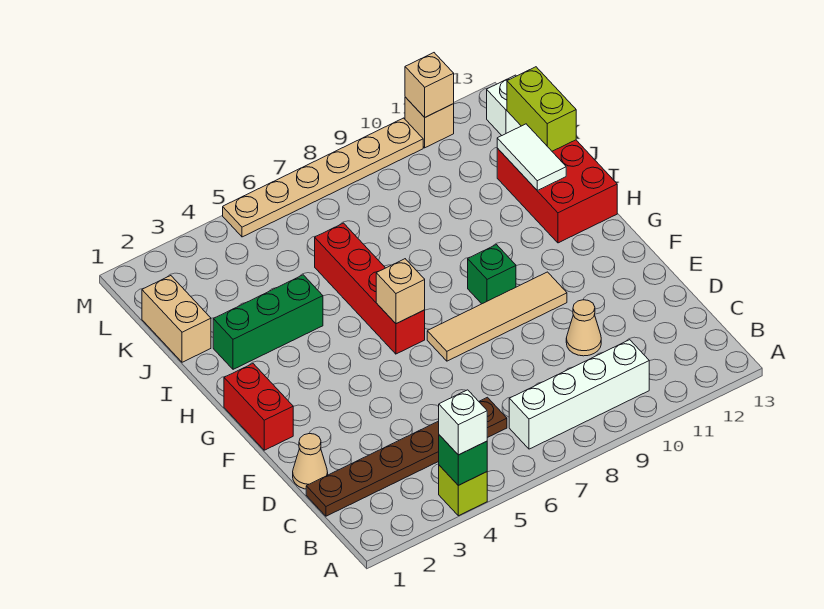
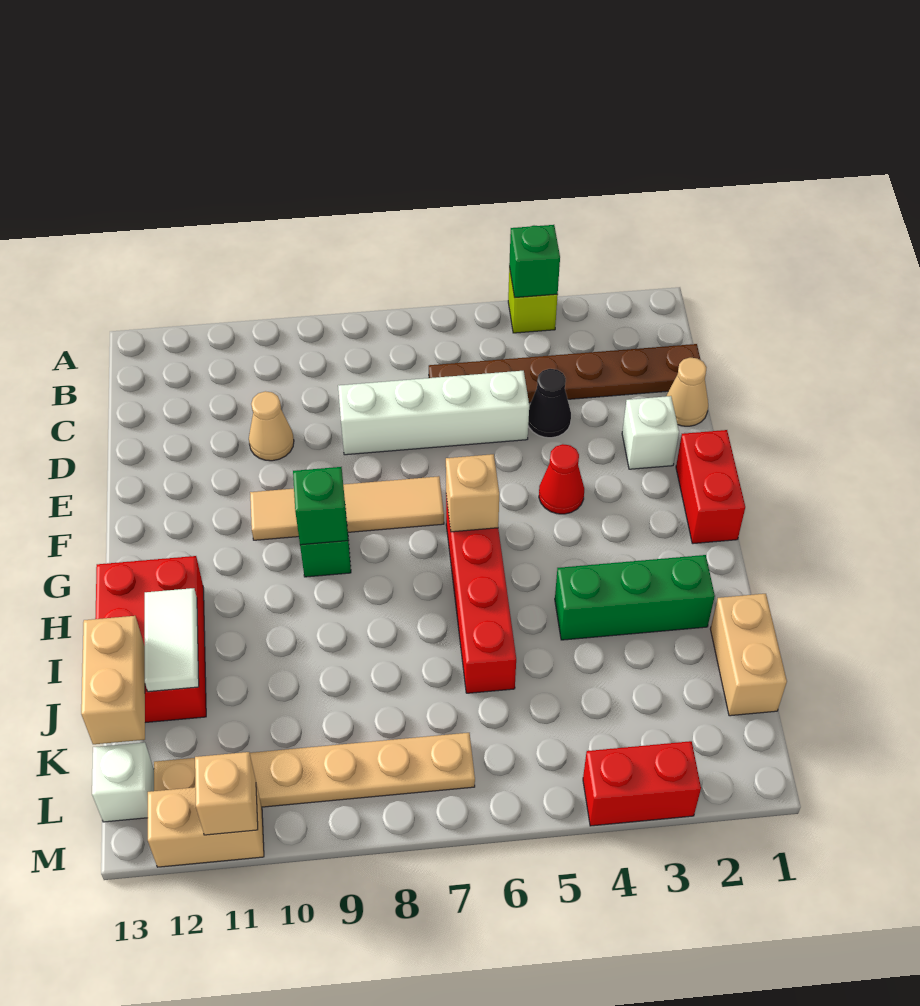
white 1x1 brick [439,390,487,455] -> white 1x1 brick moved to [622,396,679,469]
white 1x4 brick [509,340,649,449] -> white 1x4 brick moved to [338,371,529,455]
none -> black 1x1 cone [528,369,571,438]
none -> red 1x1 cone [539,444,584,514]
none -> green 1x1 brick [293,467,348,545]
lime 1x2 brick [507,67,576,151] -> tan 1x2 brick [81,616,145,744]
none -> red 1x2 brick [583,741,701,826]
tan 1x6 plate [223,118,423,237] -> tan 1x6 plate moved to [154,733,475,807]
tan 1x1 brick [405,97,454,148] -> tan 1x2 brick [148,784,264,867]

